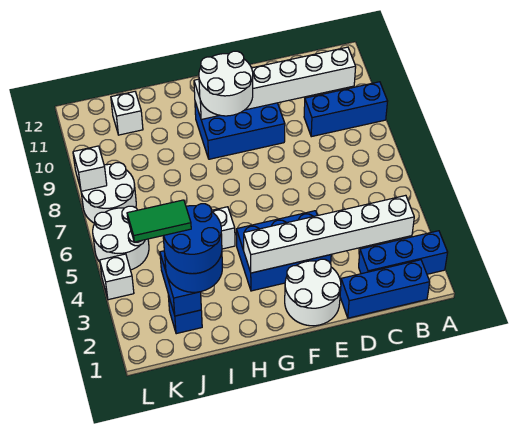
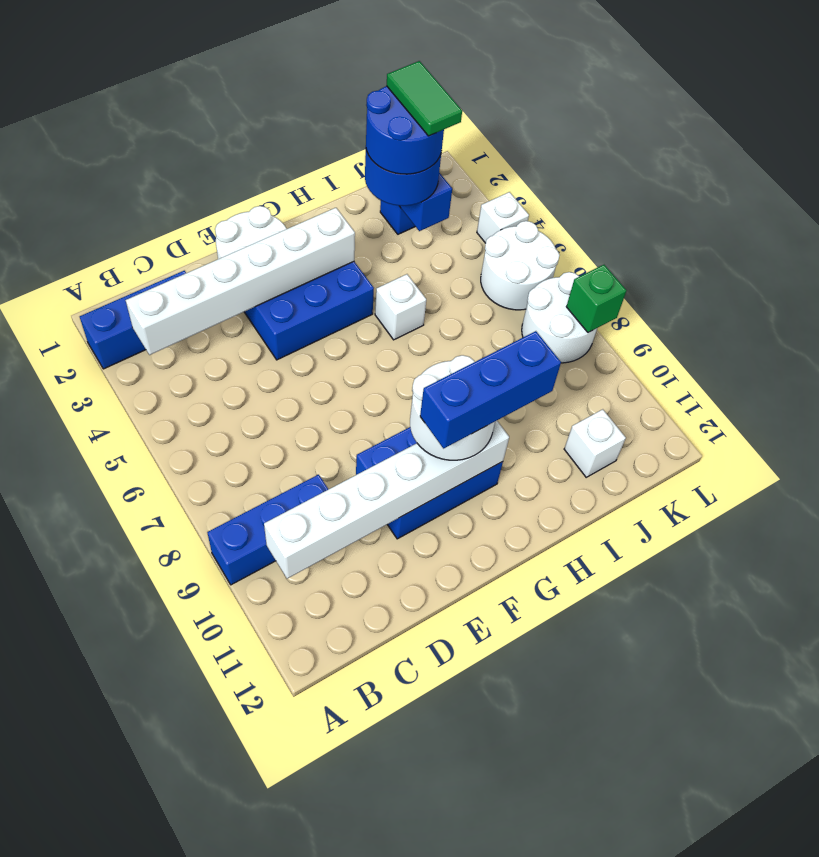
blue 1x3 brick [340,260,430,318] -> blue 1x3 brick moved to [420,331,561,448]
green 1x2 tile [127,200,191,242] -> green 1x2 tile turned to [387,61,462,136]
white 1x1 brick [73,146,107,191] -> green 1x1 brick [566,265,626,332]

